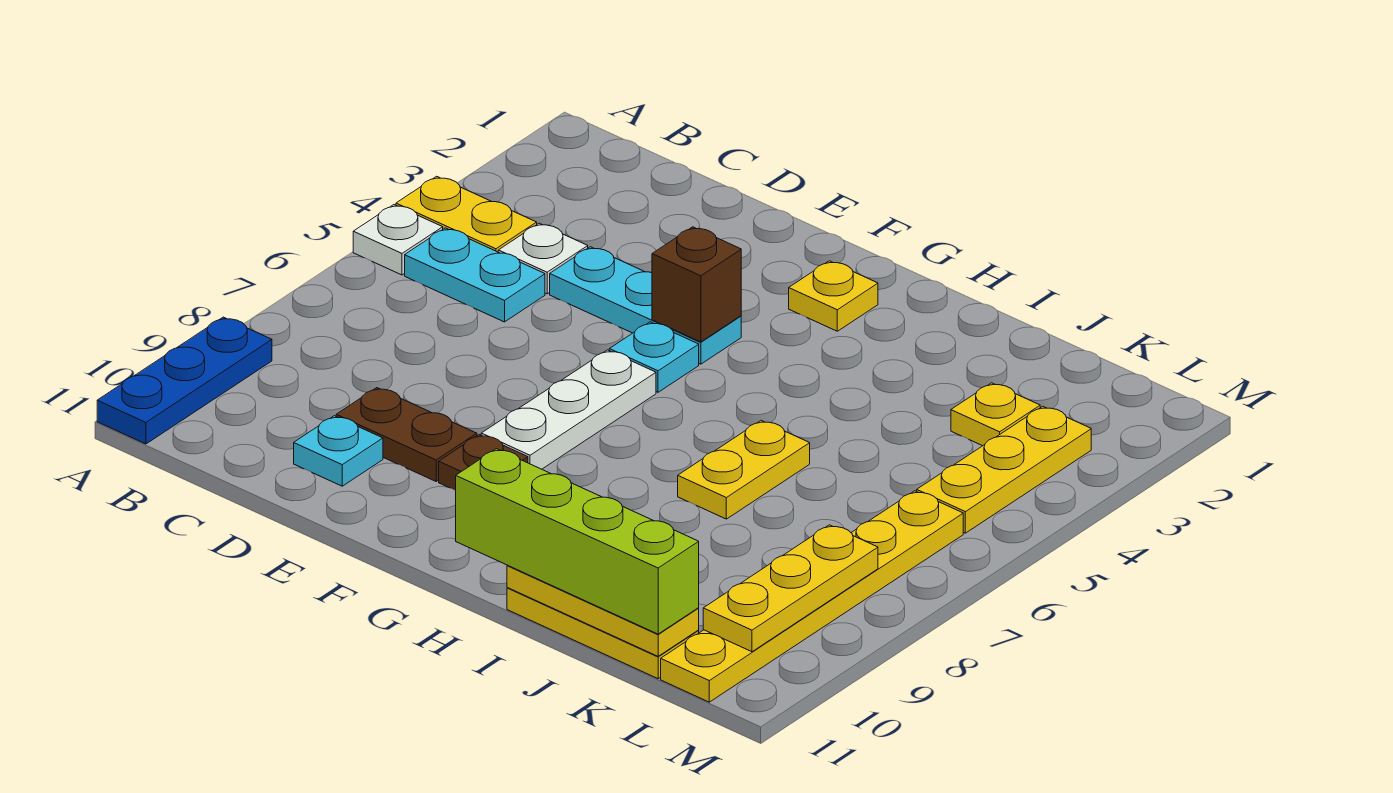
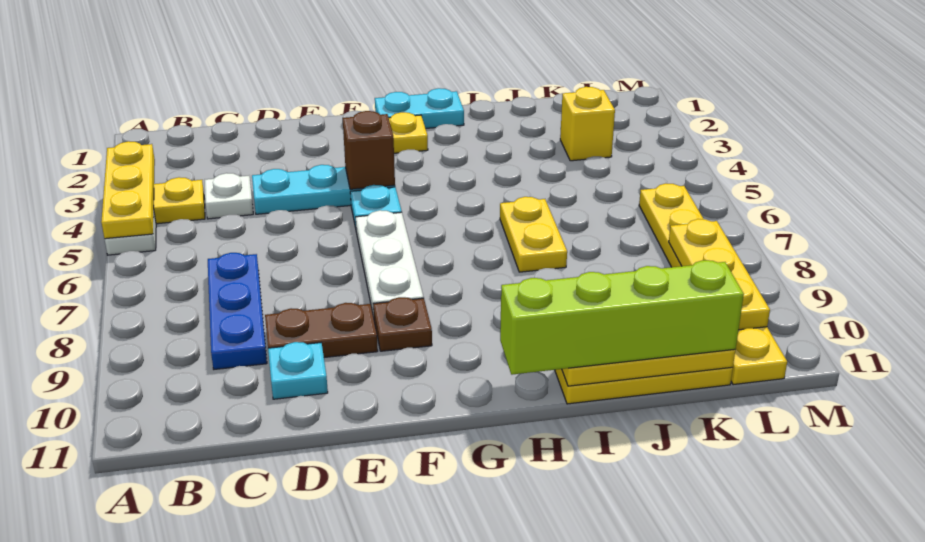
blue 1x3 plate [97,317,272,444] -> blue 1x3 plate moved to [208,253,267,369]
cyan 1x2 plate [405,228,545,322] -> cyan 1x2 plate moved to [375,88,464,129]
yellow 1x1 plate [951,383,1040,446] -> yellow 1x1 brick [560,87,615,161]
yellow 1x3 plate [917,406,1091,533] -> yellow 1x3 plate moved to [101,141,155,239]

